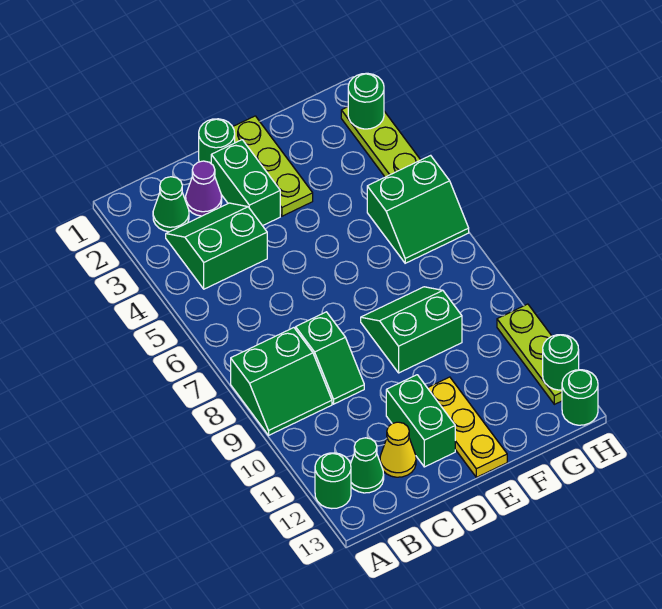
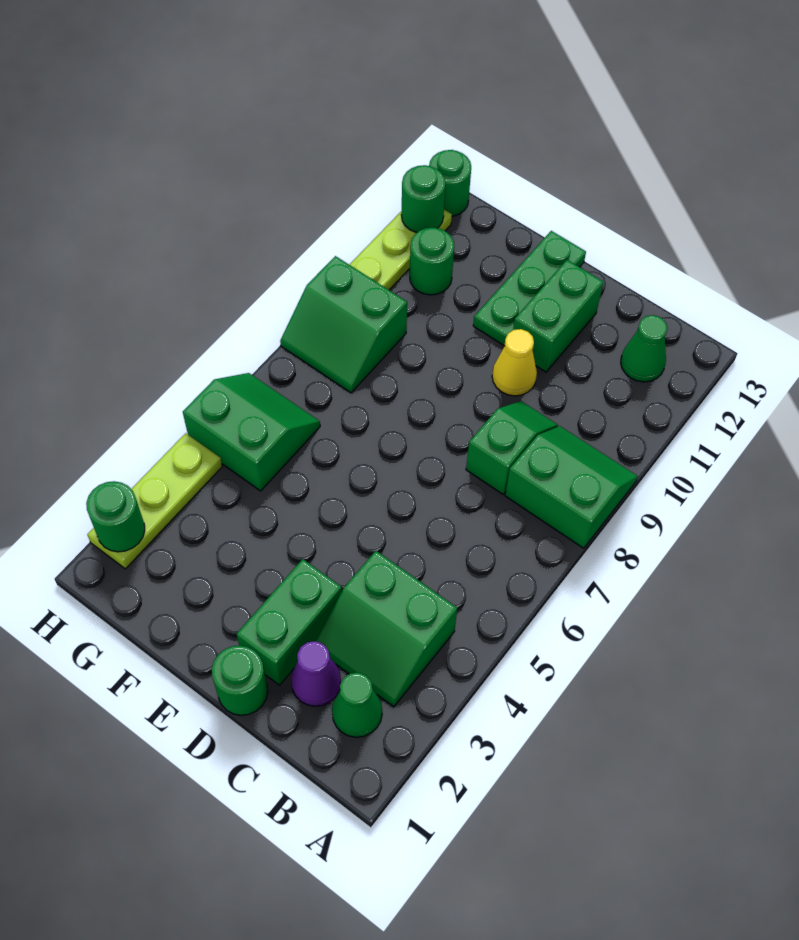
green 1x1 round brick [315,453,351,509] -> green 1x1 round brick moved to [410,228,454,295]
yellow 1x1 cone [380,422,416,477] -> yellow 1x1 cone moved to [492,329,537,396]
lime 1x3 plate [233,116,313,216] -> none
green 2x2 slope [361,287,462,373] -> green 2x2 slope moved to [280,256,407,393]
yellow 1x3 plate [428,377,507,477] -> green 1x3 plate [473,231,586,346]

